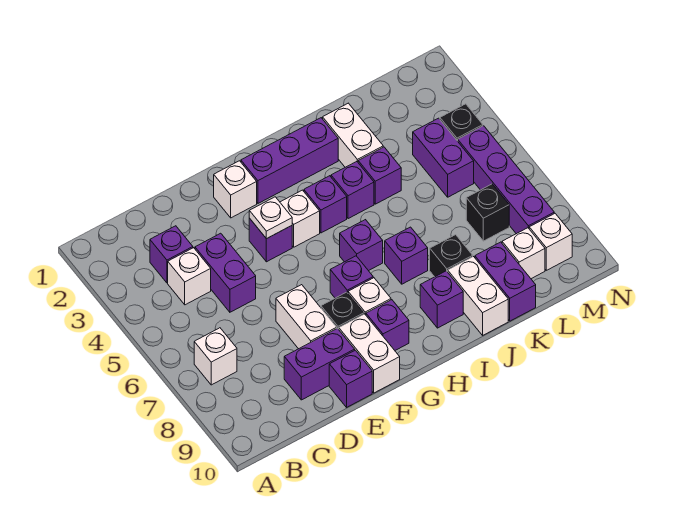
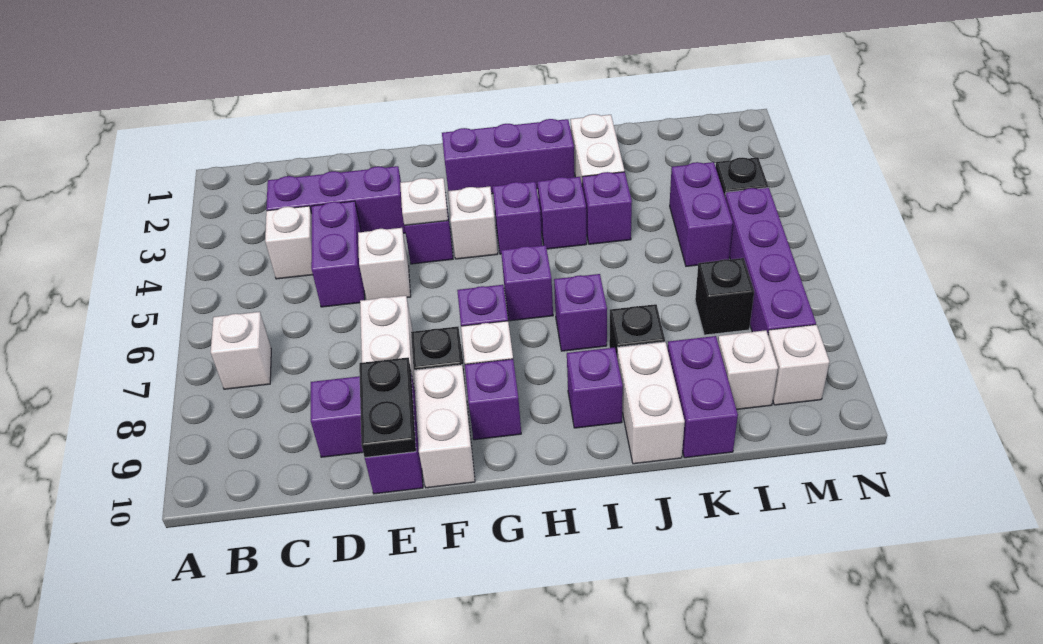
purple 1x1 brick [150,226,193,283] -> purple 1x3 brick [266,166,405,233]
none -> black 1x2 plate [359,358,416,458]
white 1x1 brick [214,161,257,218] -> white 1x1 brick moved to [358,228,411,300]

